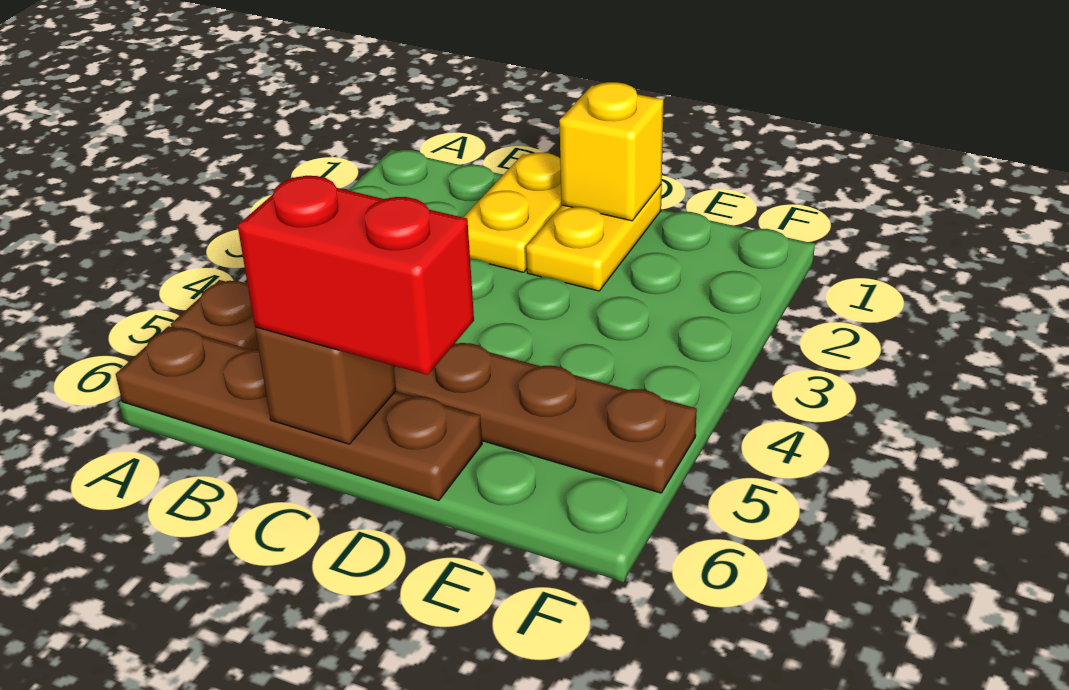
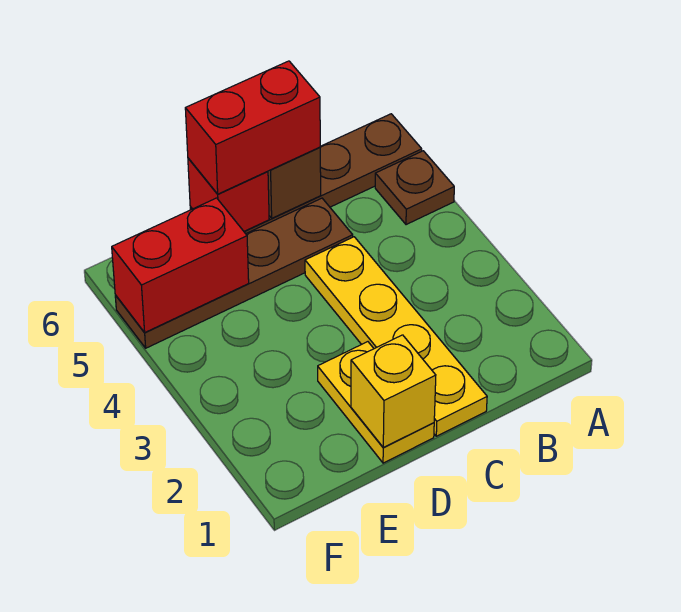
yellow 1x2 plate [463,153,562,272] -> yellow 1x4 plate [305,237,487,436]
none -> red 1x1 brick [188,158,269,231]
none -> red 1x2 brick [112,198,249,333]

